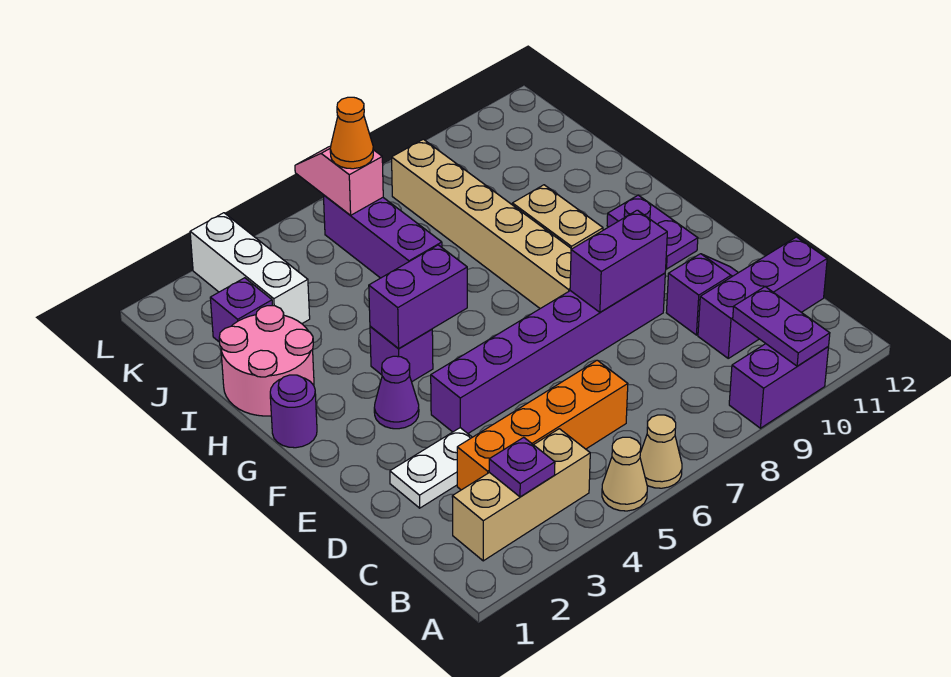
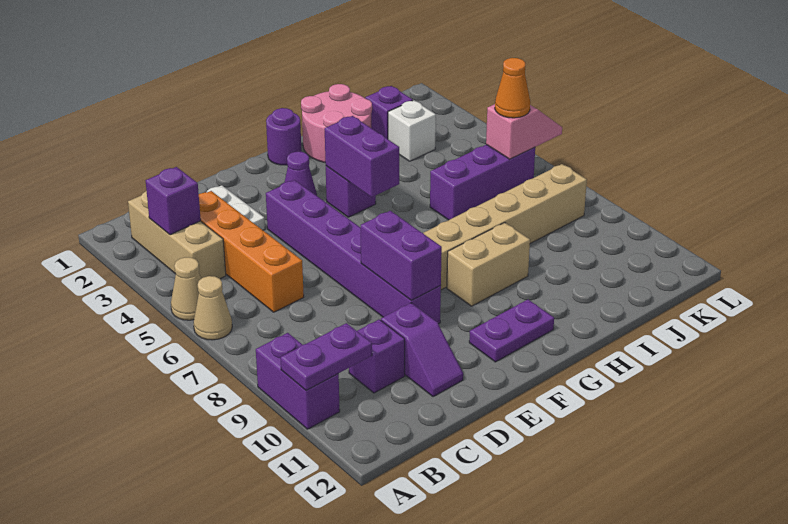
purple 1x1 plate [489,437,555,497] -> purple 1x1 brick [146,167,201,235]
purple 1x3 brick [698,237,827,358] -> purple 1x1 brick [349,319,405,393]
white 1x3 brick [190,213,310,324] -> white 1x1 brick [388,100,436,161]

